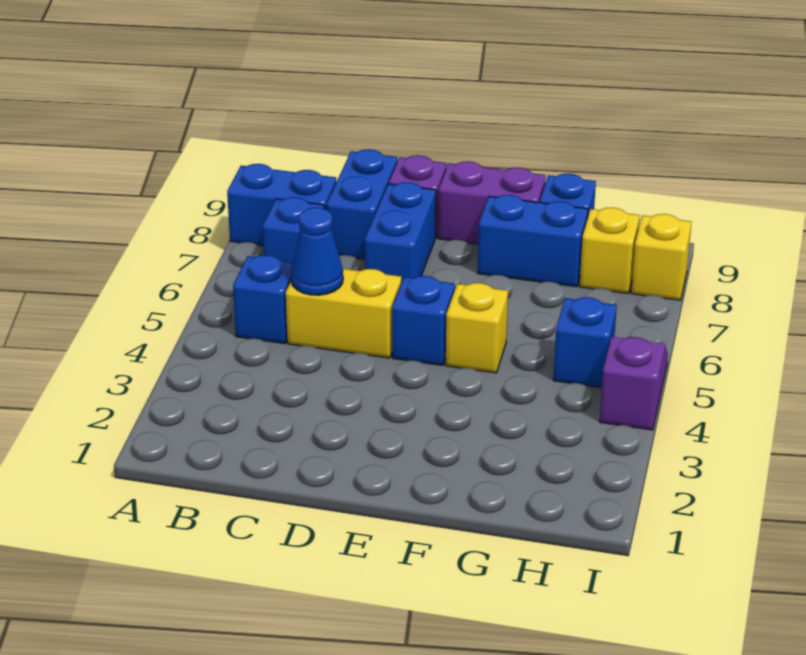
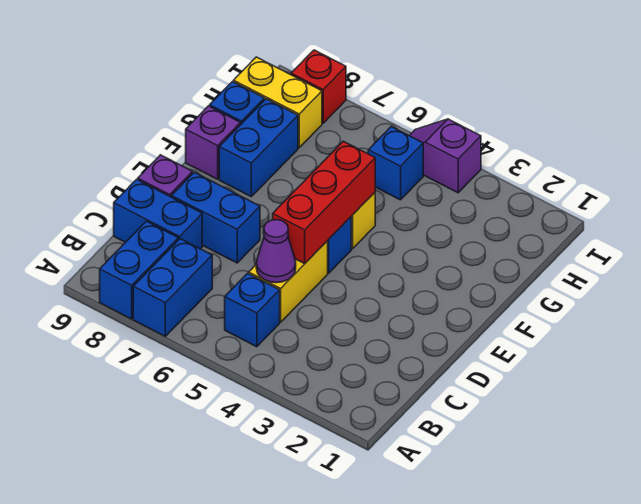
blue 1x1 brick [263,197,324,262] -> blue 1x2 brick [133,239,212,336]
blue 1x1 cone [291,208,343,295] -> purple 1x1 cone [256,220,296,283]
none -> red 1x3 brick [273,141,375,264]
purple 1x2 brick [438,161,546,244] -> purple 1x1 brick [186,106,240,179]
yellow 1x1 brick [580,207,640,293] -> yellow 1x2 brick [233,57,322,148]
yellow 1x1 brick [631,214,691,300] -> red 1x1 brick [291,50,346,123]

